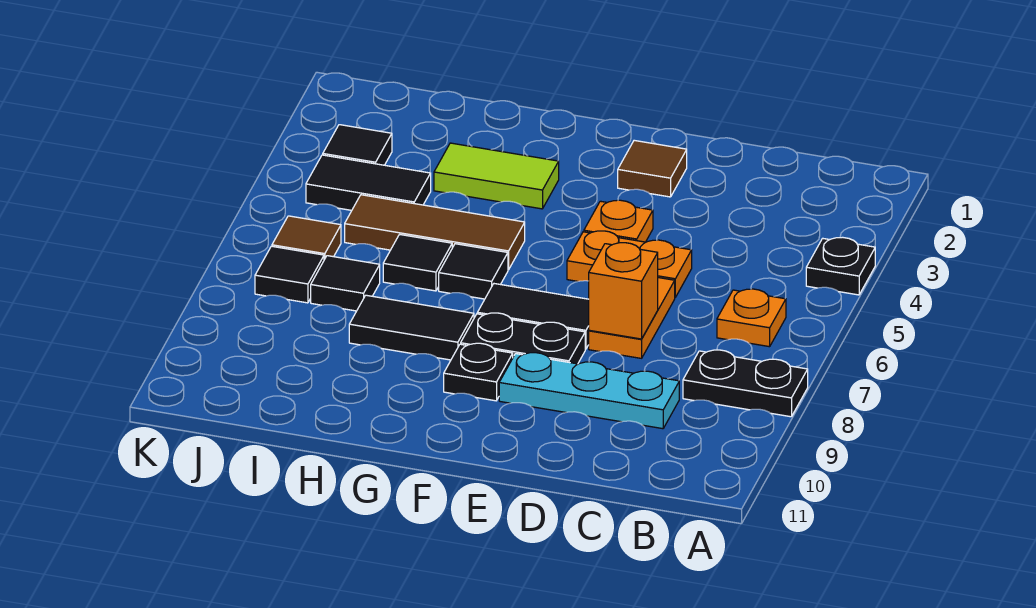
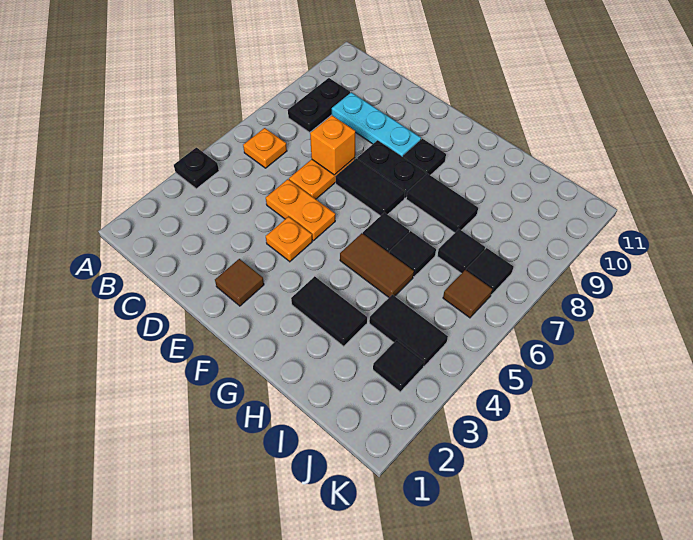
black 1x2 plate [683,350,808,417] -> black 1x2 plate turned to [288,78,350,132]
lime 1x2 tile [434,143,559,209] -> black 1x2 tile [291,276,367,346]
brown 1x3 tile [345,195,525,270] -> brown 1x2 tile [340,233,414,297]

